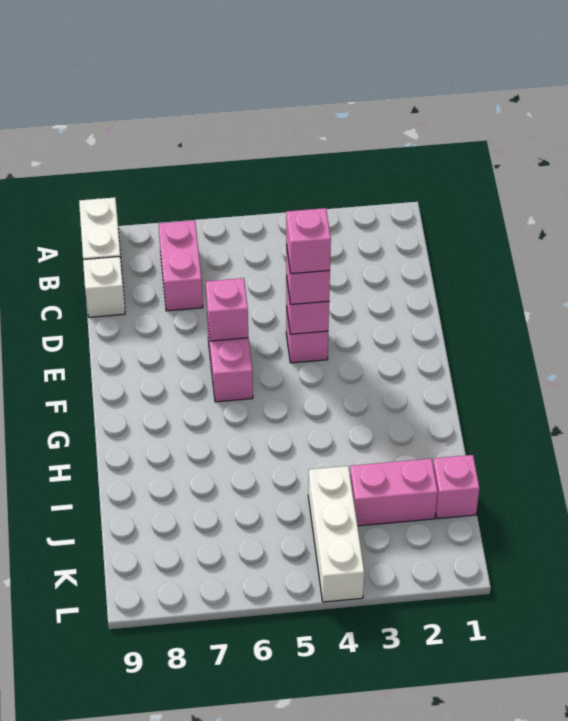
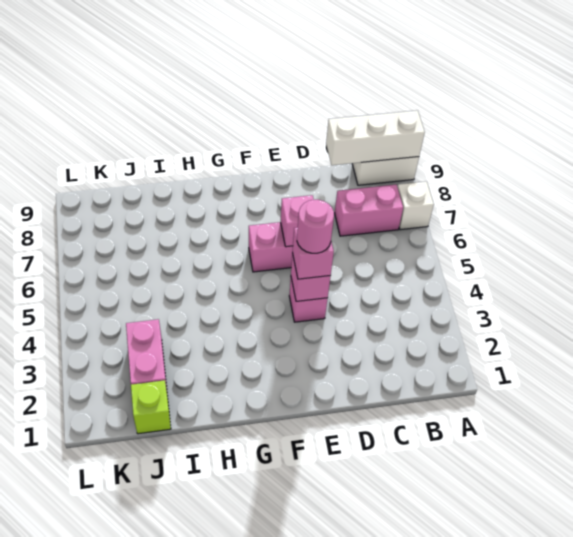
white 1x1 brick [83,257,125,317] -> white 1x1 brick moved to [398,181,434,230]
pink 1x1 brick [286,208,331,274] -> pink 1x1 round brick [297,200,334,253]
pink 1x1 brick [433,455,480,519] -> lime 1x1 brick [131,380,171,434]
white 1x3 brick [308,466,364,602] -> white 1x3 brick moved to [326,110,425,165]

